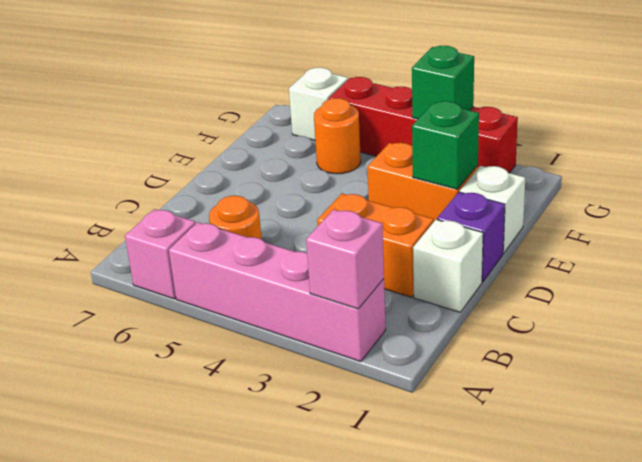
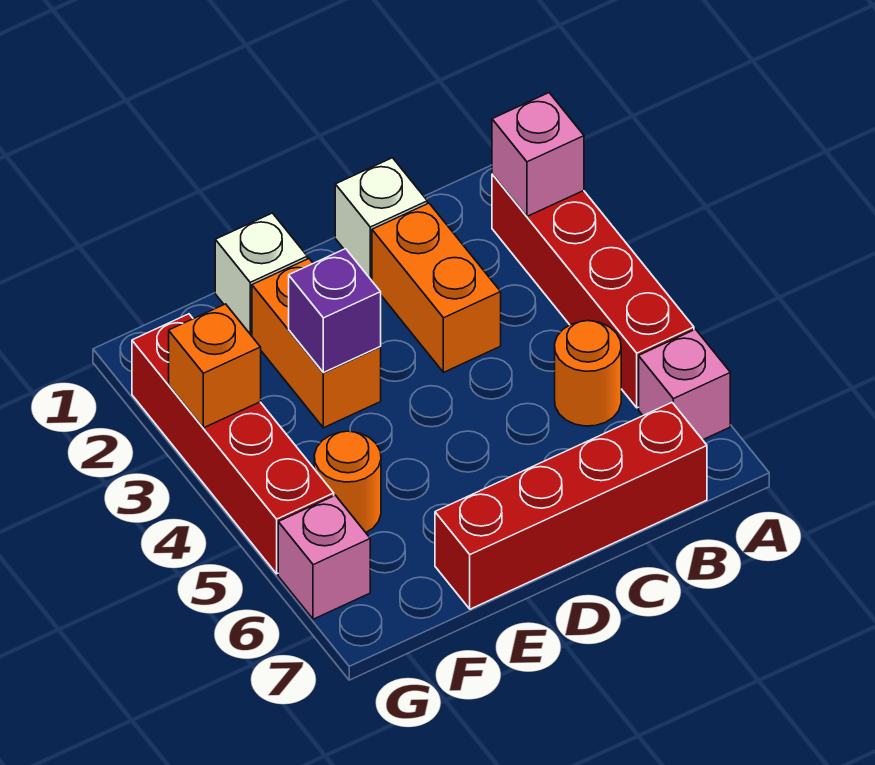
pink 1x4 brick [169,222,386,362] -> red 1x4 brick [492,174,694,408]
none -> red 1x4 brick [435,403,707,609]
purple 1x1 brick [437,192,505,282] -> purple 1x1 brick moved to [289,249,381,373]
green 1x1 brick [412,101,479,189] -> none
green 1x1 brick [412,46,474,119] -> orange 1x1 brick [169,304,261,428]
white 1x1 brick [289,68,348,140] -> pink 1x1 brick [278,495,370,619]

